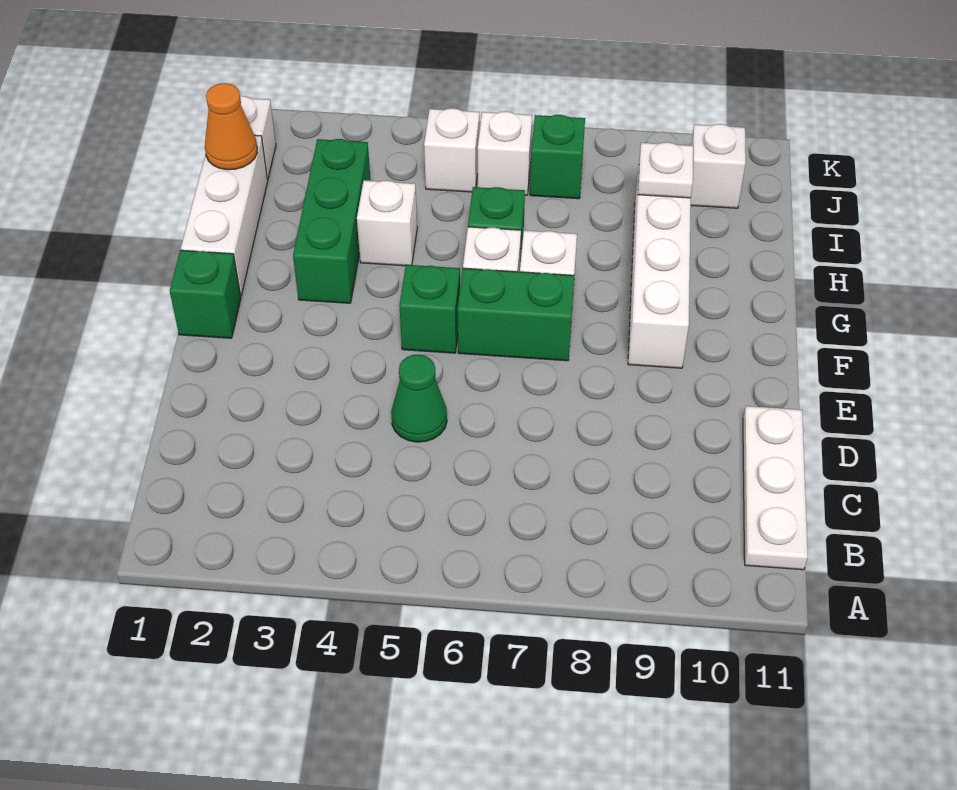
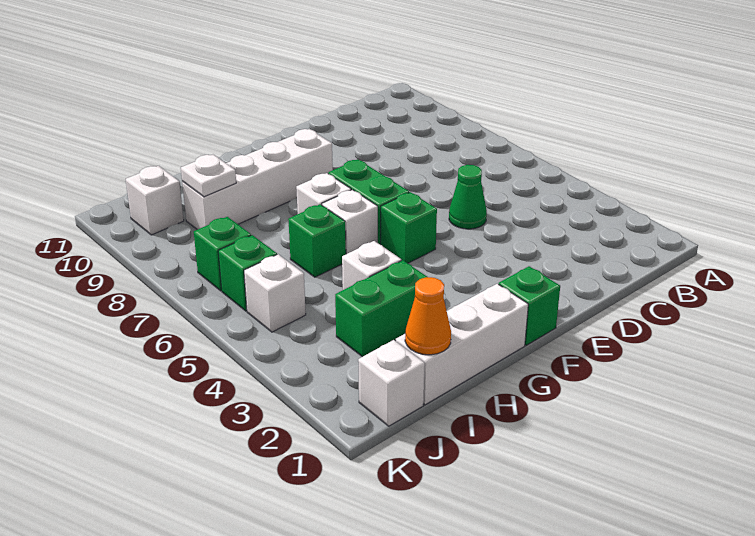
white 1x3 plate [743,406,808,570] -> none
green 1x3 brick [293,139,371,303] -> green 1x2 brick [335,260,427,357]
white 1x1 brick [478,111,532,195] -> green 1x1 brick [218,235,277,311]

